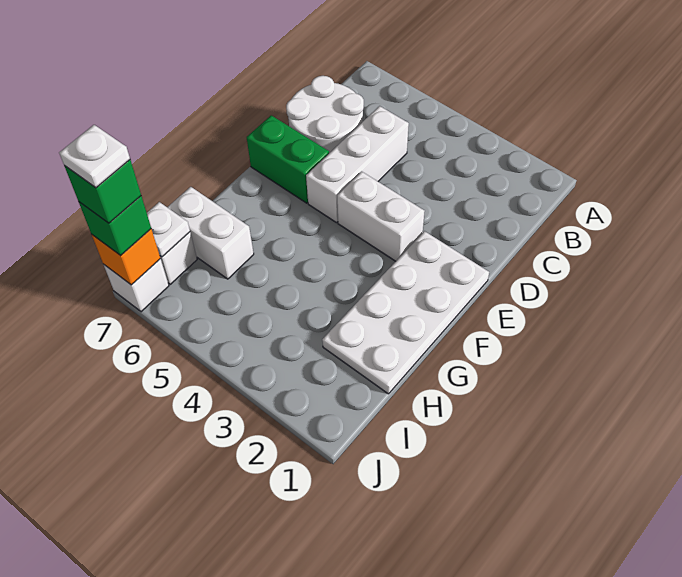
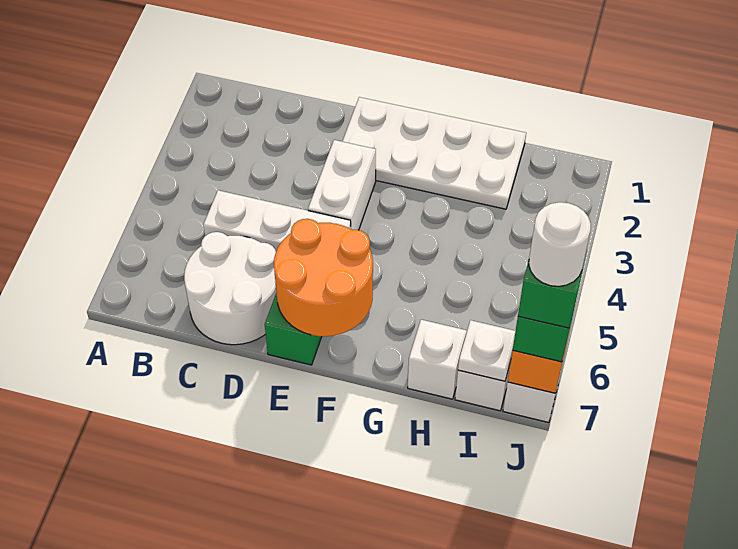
none -> orange 2x2 round brick [274,219,373,336]
white 1x2 brick [167,187,254,279] -> white 1x1 brick [408,320,467,399]
white 1x1 plate [59,125,130,188] -> white 1x1 round brick [529,202,591,286]

